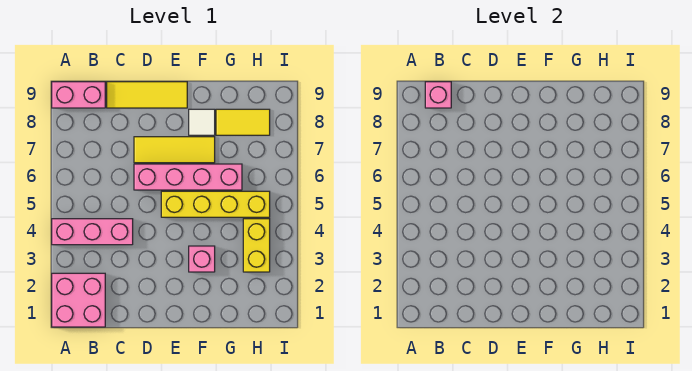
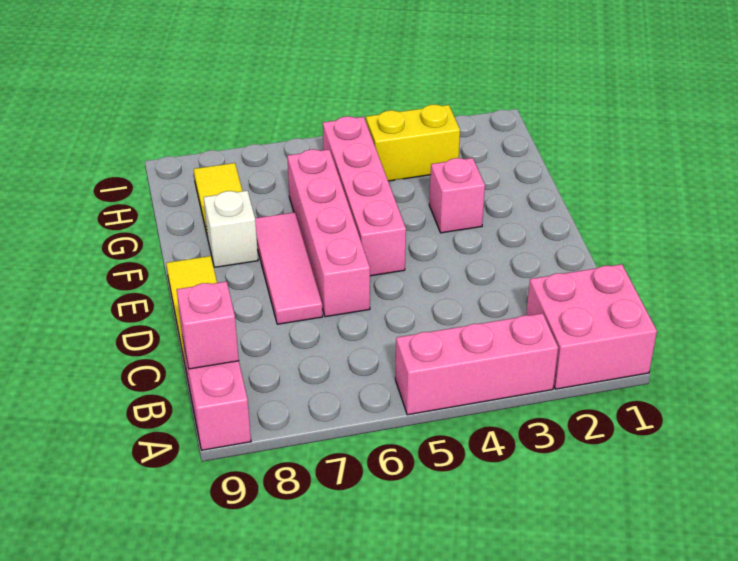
pink 1x3 brick [52,219,133,245] -> pink 1x3 brick turned to [395,313,558,415]
yellow 1x3 tile [134,137,215,163] -> pink 1x3 tile [255,212,323,324]
yellow 1x4 brick [161,191,270,217] -> pink 1x4 brick [323,116,406,276]
white 1x1 tile [189,109,215,135] -> white 1x1 brick [204,191,258,267]

